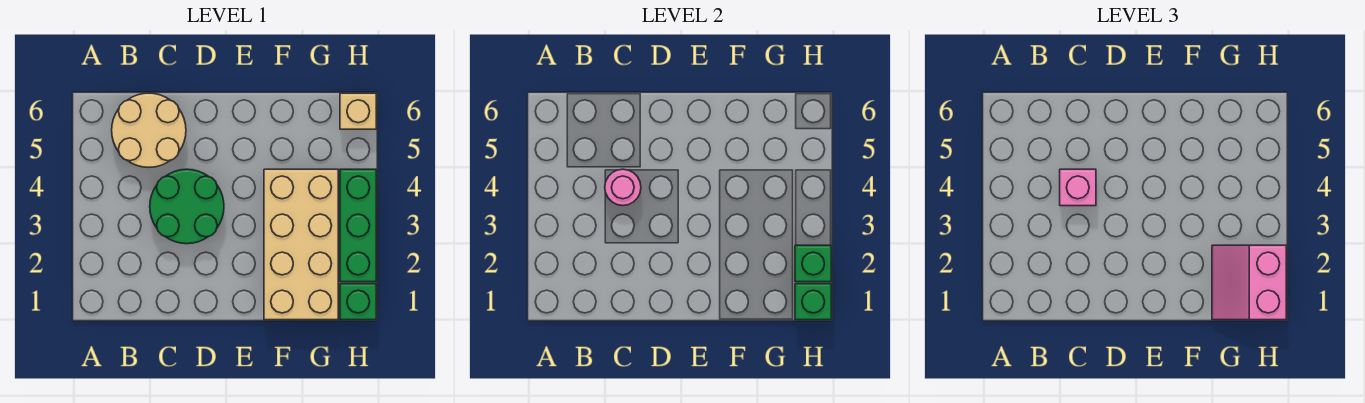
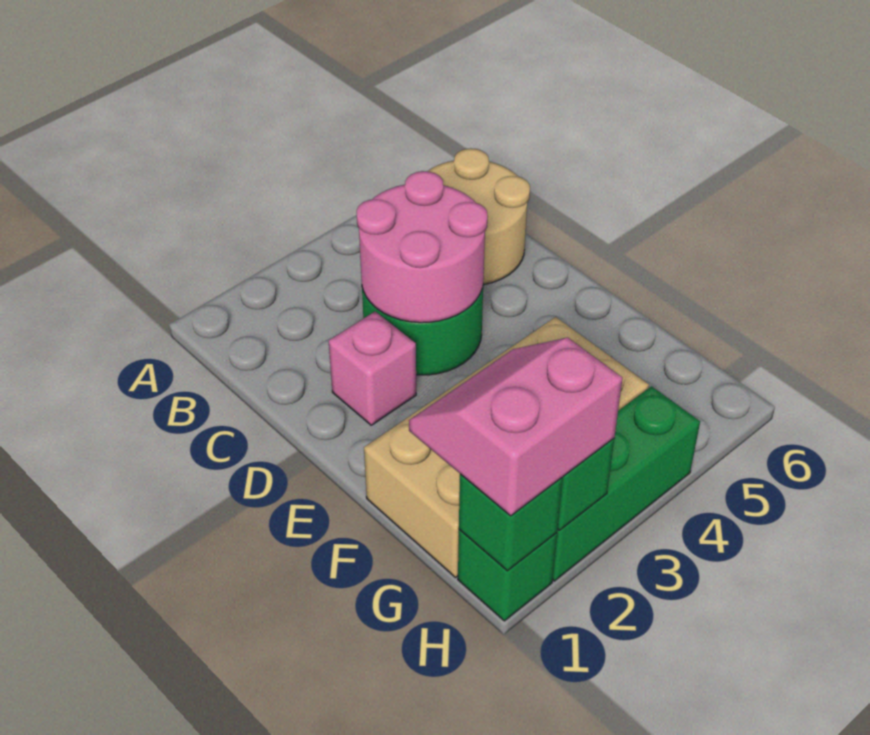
pink 1x1 round brick [605,169,641,206] -> pink 2x2 round brick [357,171,488,323]
pink 1x1 brick [1060,169,1096,206] -> pink 1x1 brick moved to [329,311,416,425]
tan 1x1 brick [340,93,376,129] -> none

